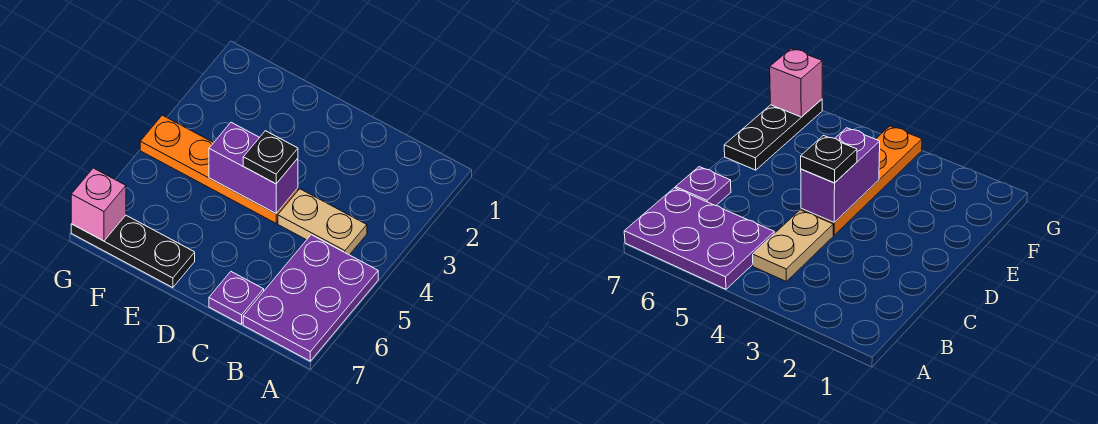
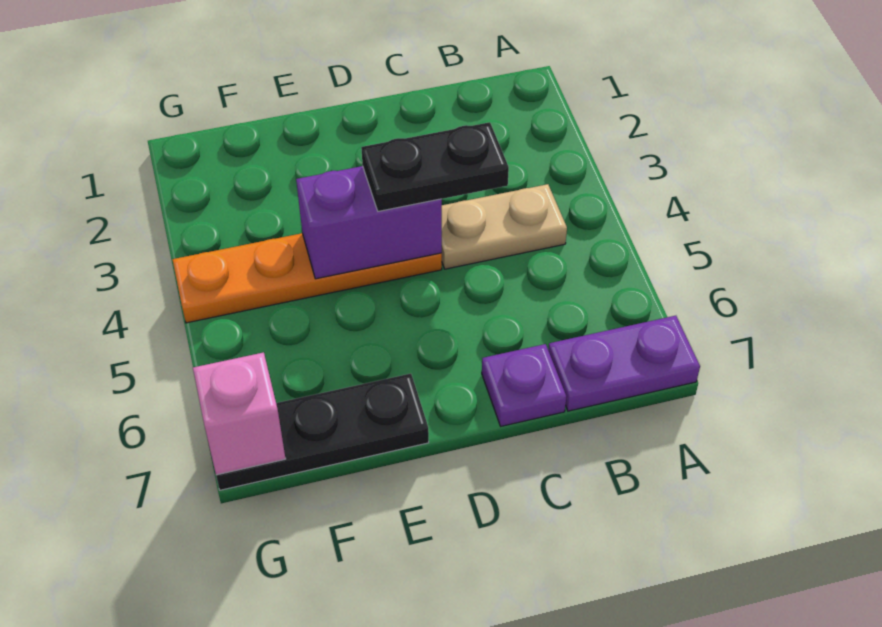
purple 2x3 plate [243,235,378,361] -> purple 1x2 plate [548,316,700,411]
black 1x1 plate [243,131,298,184] -> black 1x2 plate [361,122,509,211]

